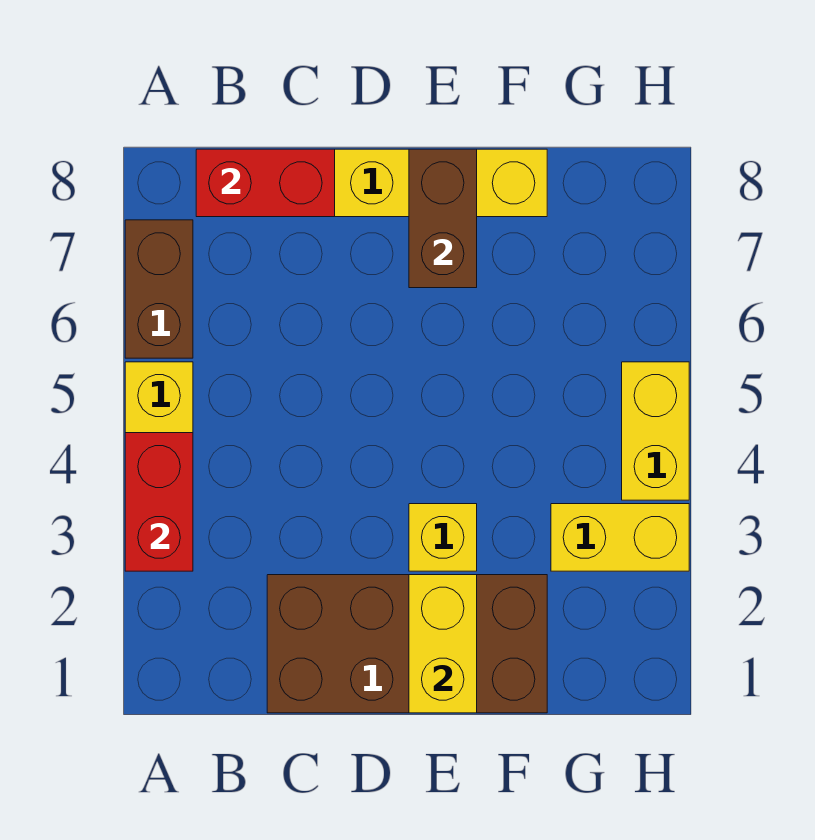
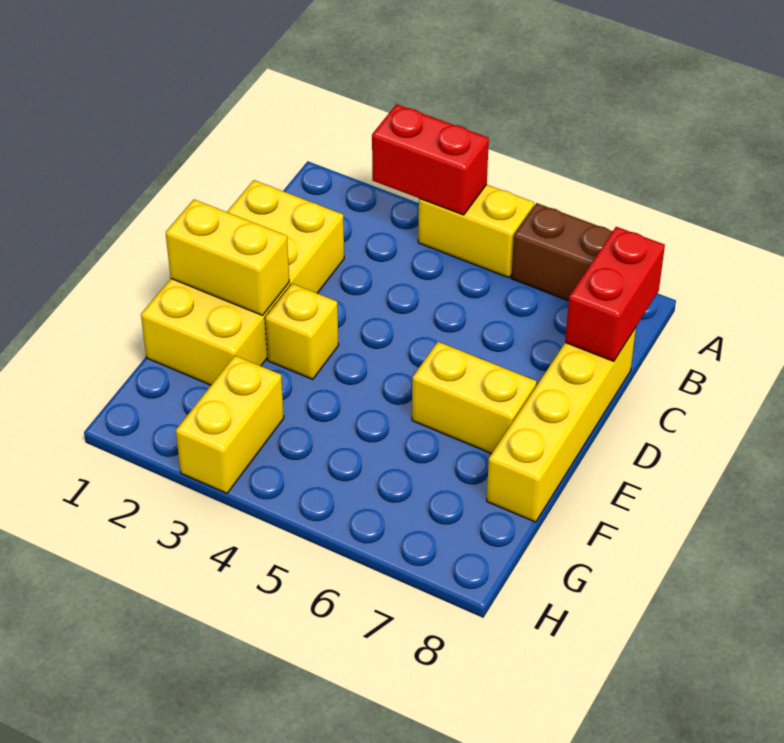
brown 2x4 brick [267,575,547,713] -> yellow 2x4 brick [141,180,344,385]
brown 1x2 brick [409,149,477,288] -> none
yellow 1x2 brick [622,362,689,500] -> yellow 1x2 brick moved to [412,342,537,454]

